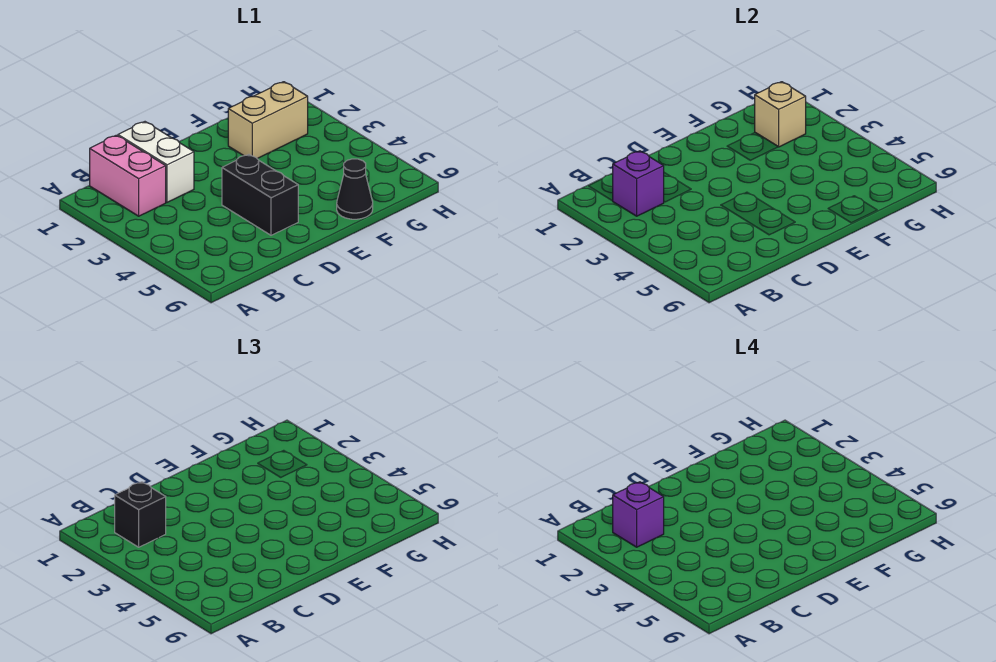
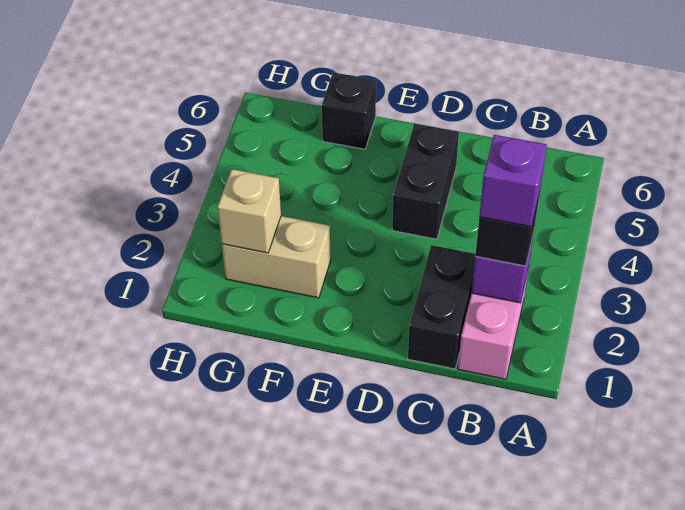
white 1x2 brick [118,122,194,202] -> black 1x2 brick [408,245,476,369]
black 1x1 cone [337,159,373,219] -> black 1x1 brick [322,72,376,149]

